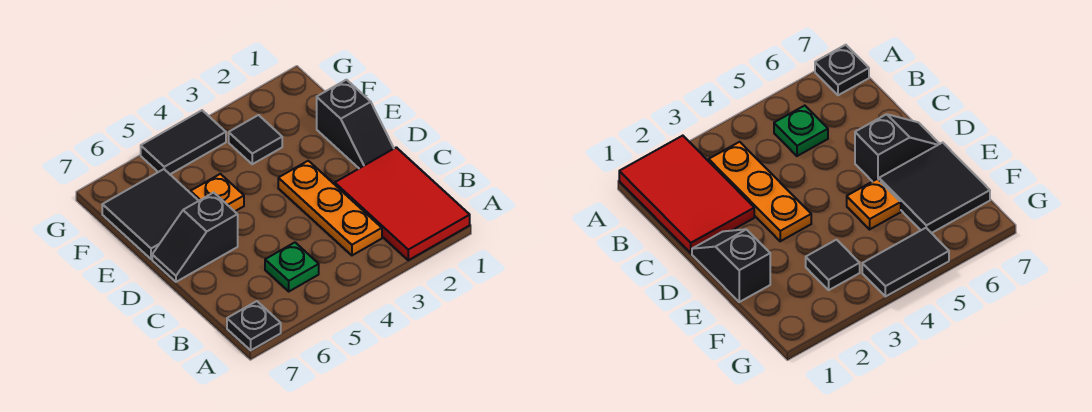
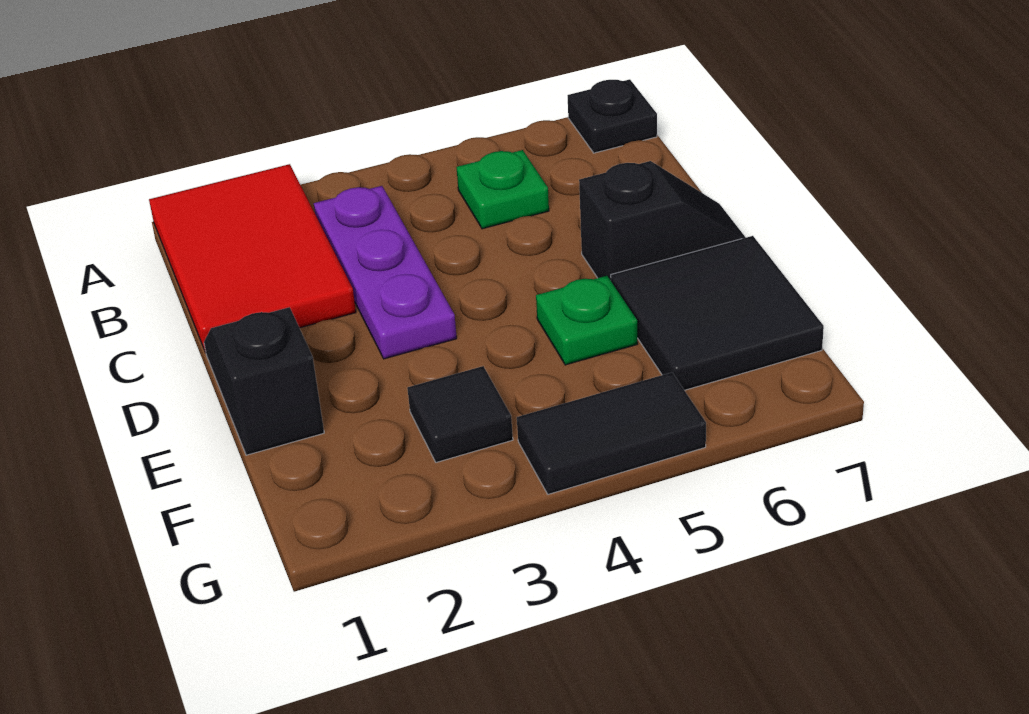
orange 1x3 plate [278,161,382,255] -> purple 1x3 plate [314,186,457,359]
orange 1x1 plate [190,174,244,211] -> green 1x1 plate [536,276,638,365]

